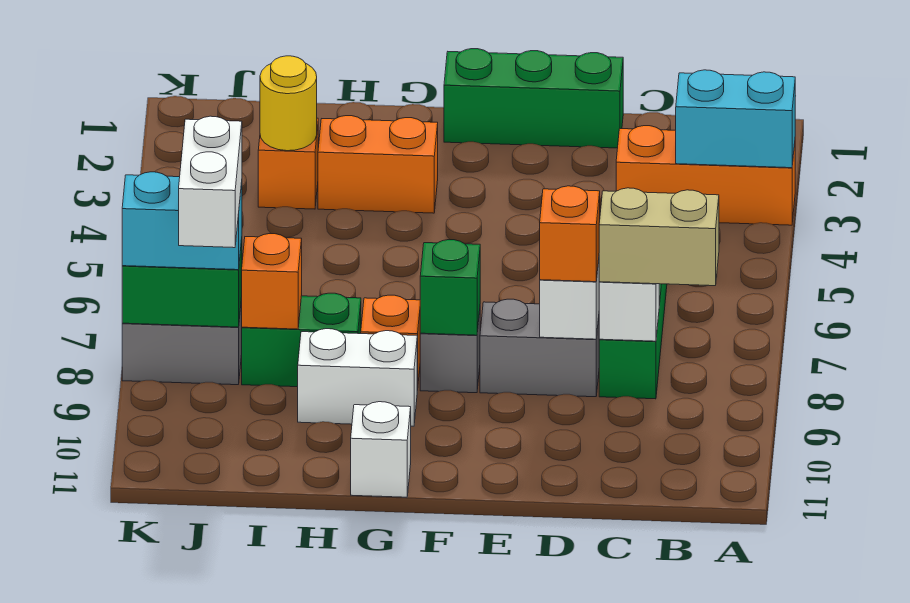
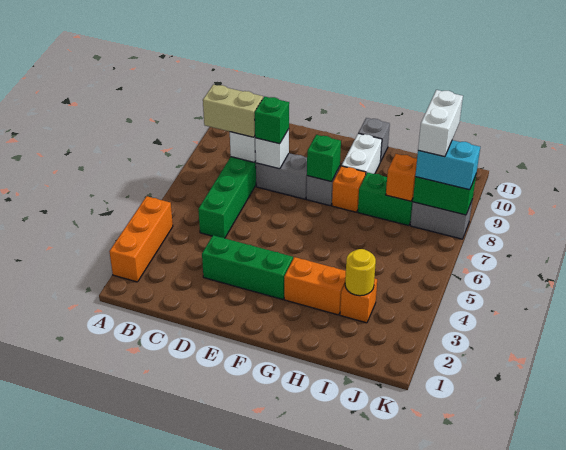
orange 1x3 brick [616,126,795,225] -> orange 1x3 brick turned to [109,196,173,282]
cyan 1x2 brick [676,70,795,168] -> none
green 1x3 brick [444,49,623,148] -> green 1x3 brick moved to [202,235,293,300]
orange 1x1 brick [540,186,600,282] -> green 1x1 brick [255,97,289,144]
white 1x2 brick [298,329,417,426] -> white 1x2 brick turned to [342,133,382,174]
white 1x1 brick [351,402,411,497] -> grey 1x1 brick [359,118,390,162]

